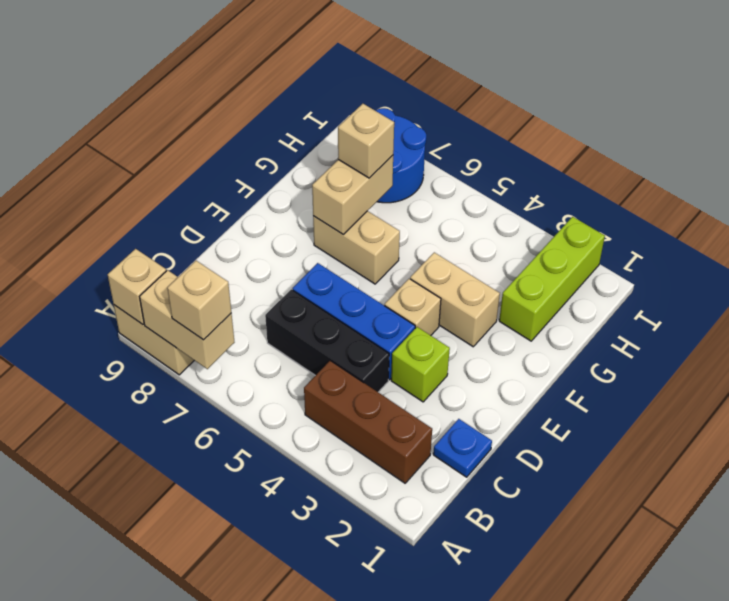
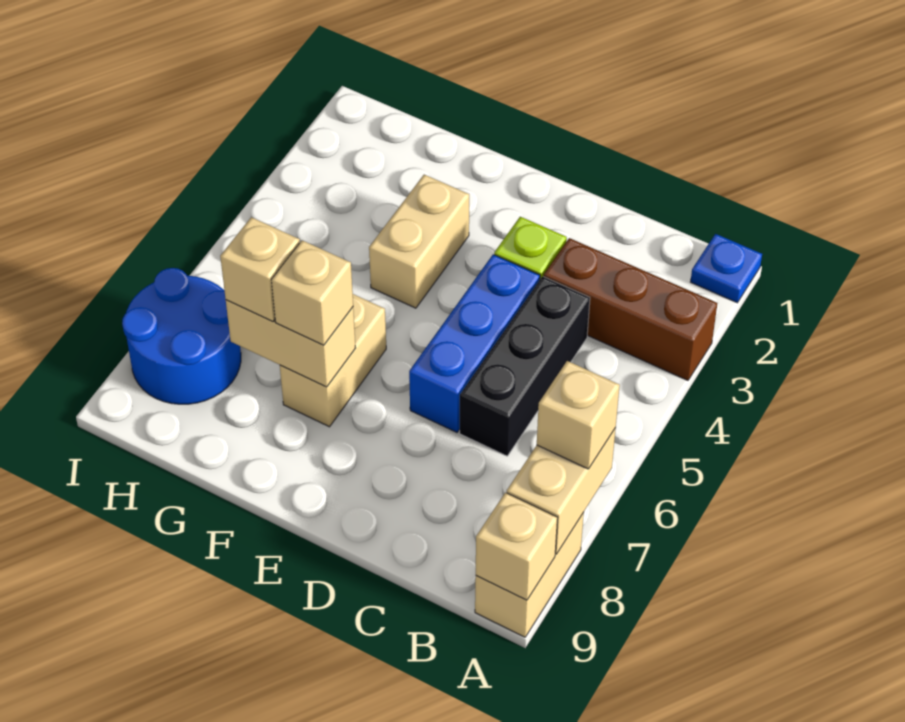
brown 1x3 brick [304,361,432,483] -> brown 1x3 brick turned to [544,238,717,380]
blue 1x1 plate [433,419,492,477] -> blue 1x1 plate moved to [691,234,762,303]
tan 1x1 brick [385,279,441,335] -> tan 1x1 brick moved to [272,240,353,345]
lime 1x3 brick [499,217,605,341] -> none

